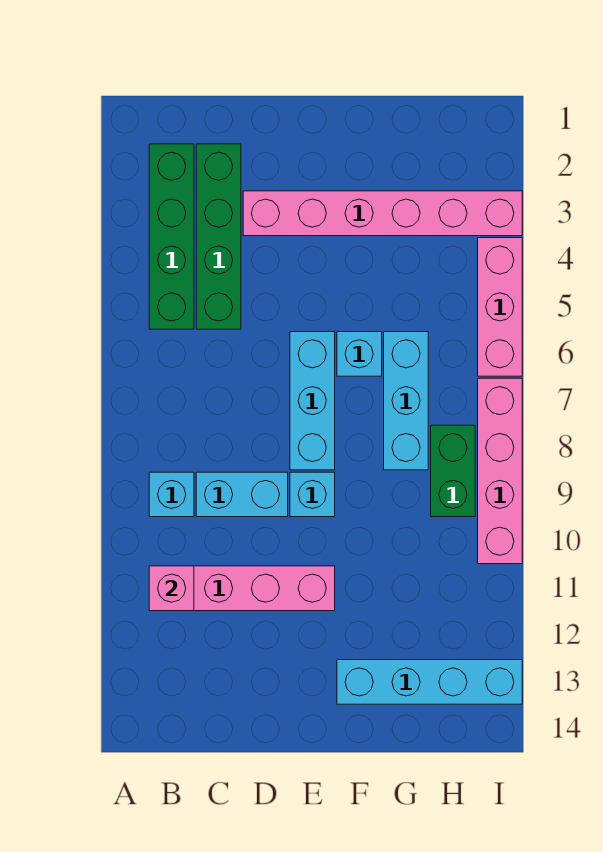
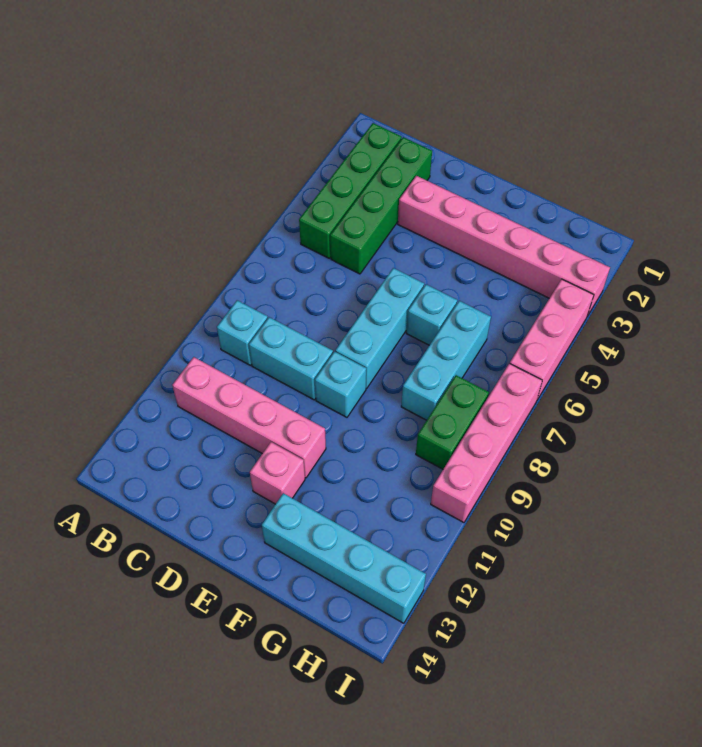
pink 1x1 brick [149,566,194,611] -> pink 1x1 brick moved to [250,442,305,504]

